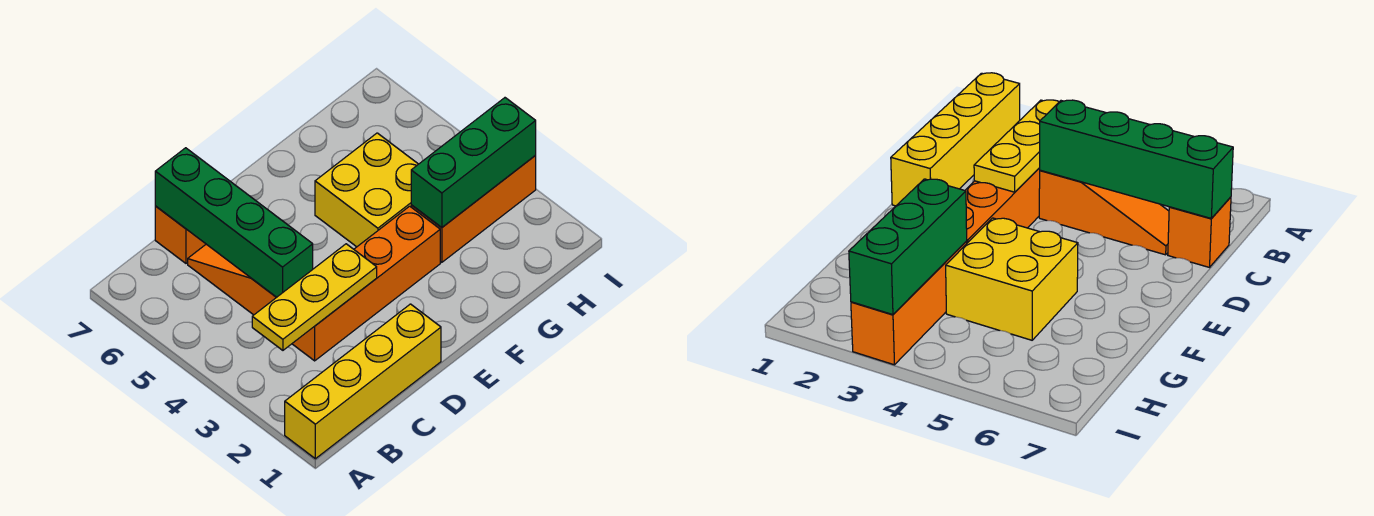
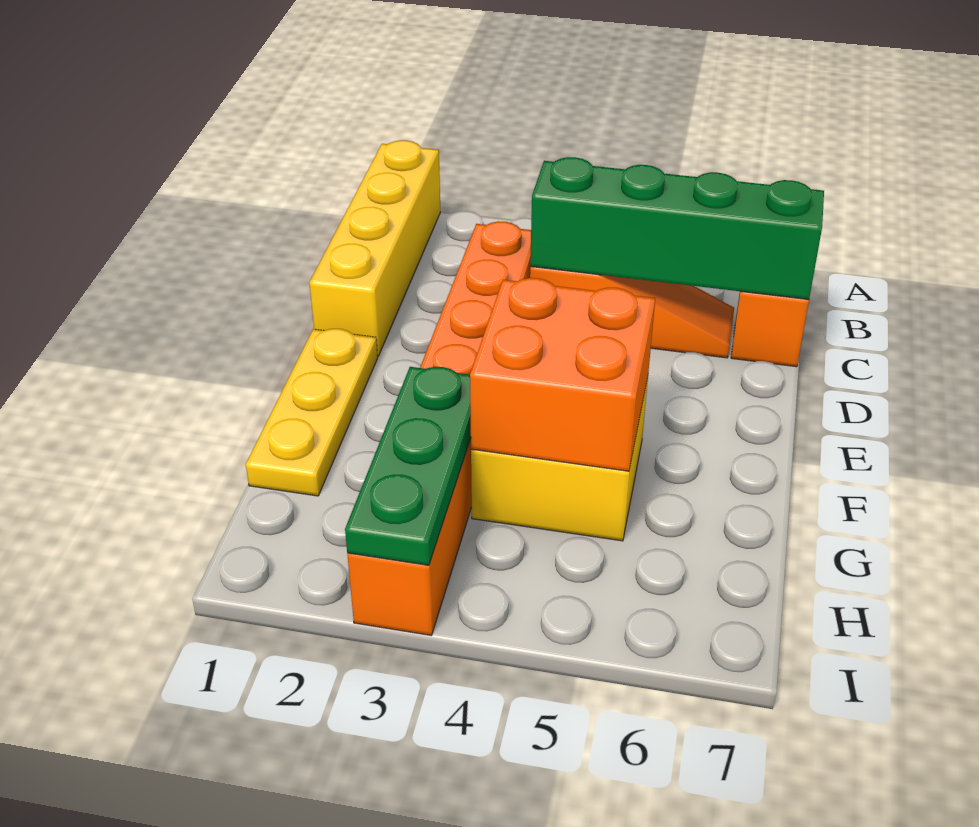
yellow 1x3 plate [252,244,377,350] -> yellow 1x3 plate moved to [246,329,378,496]
none -> orange 2x2 brick [470,278,655,471]
green 1x3 brick [411,98,536,228] -> green 1x3 plate [345,367,471,565]

